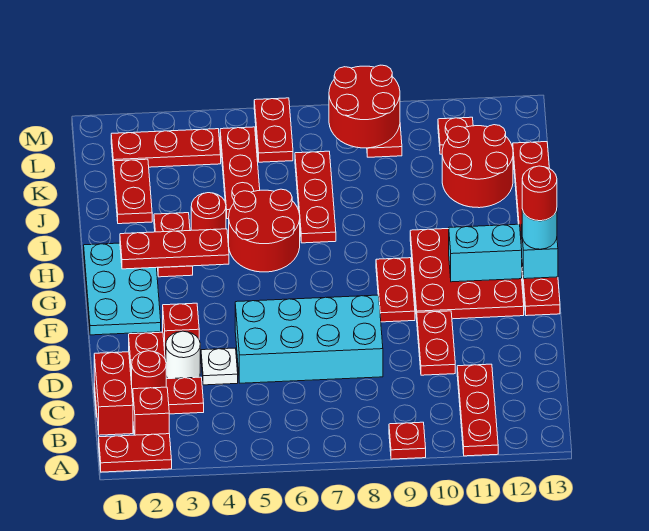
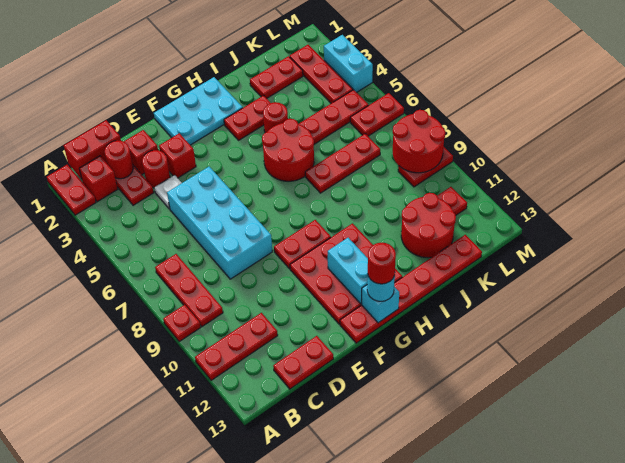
white 1x1 round brick [166,331,200,379] -> red 1x1 round brick [142,150,170,188]
red 1x2 plate [417,311,455,375] -> red 1x2 plate moved to [273,336,333,389]
red 1x3 plate [120,229,229,269] -> red 1x3 plate moved to [155,254,223,327]
none -> cyan 1x2 brick [324,35,373,92]

